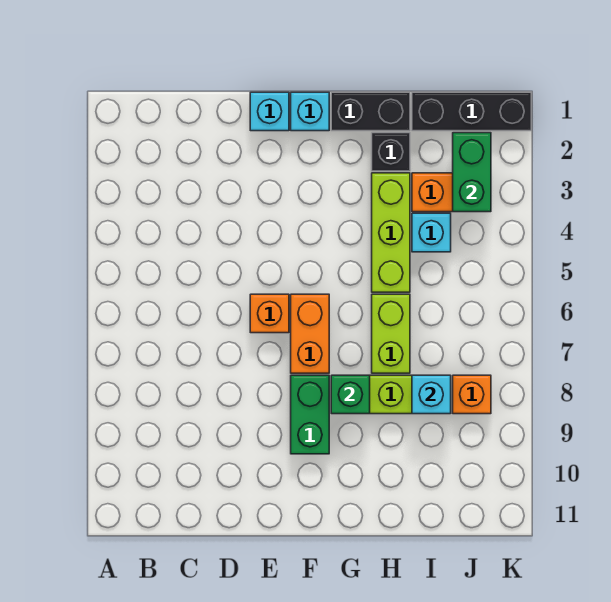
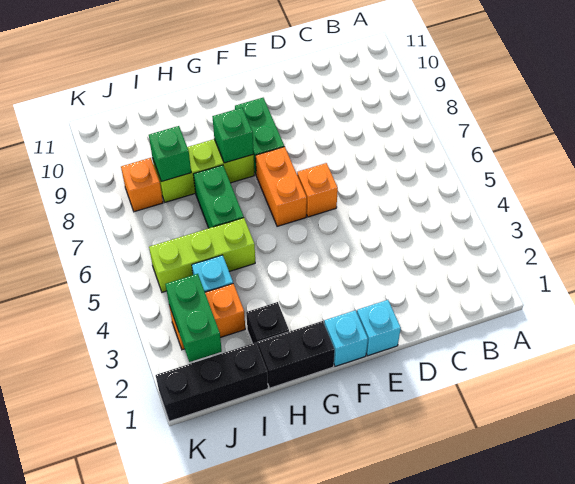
lime 1x3 brick [372,173,410,292] -> lime 1x3 brick turned to [149,218,255,292]
lime 1x2 brick [372,294,410,373] -> green 1x2 brick [193,165,244,228]
cyan 1x1 brick [412,375,451,414] -> green 1x1 brick [149,126,191,182]

